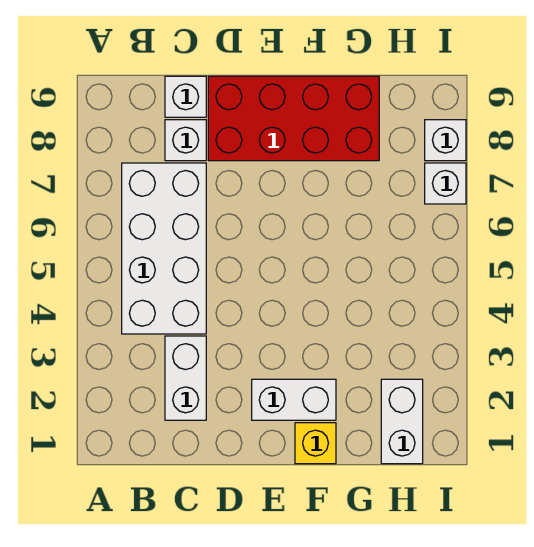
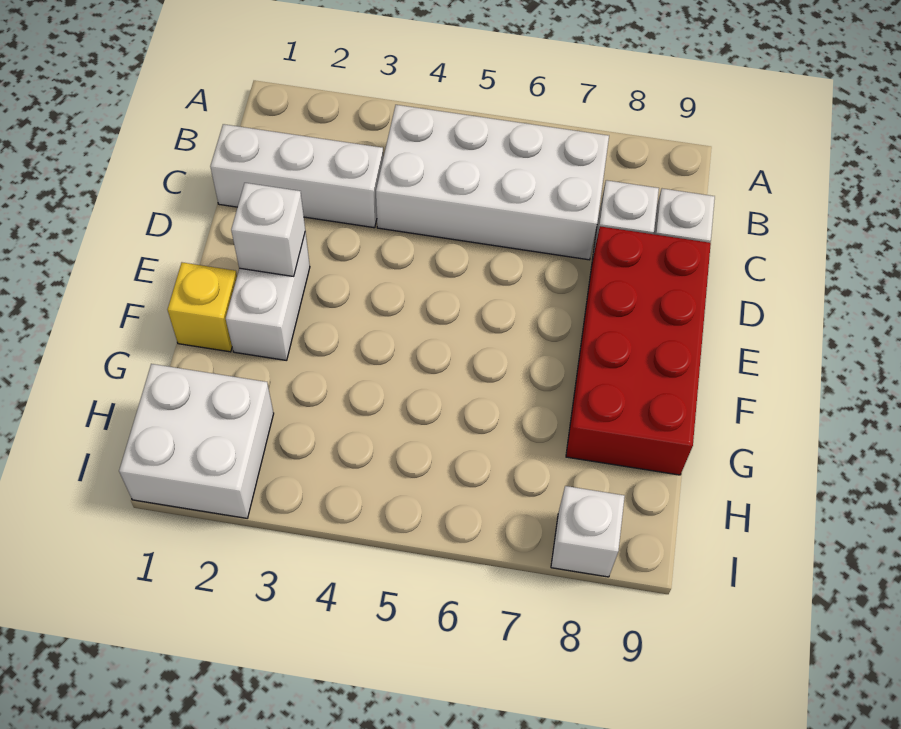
white 1x2 brick [165,336,206,420] -> white 1x3 brick [210,124,383,228]
white 1x2 brick [381,379,423,464] -> white 2x2 brick [119,364,274,518]
white 1x1 brick [425,163,466,204] -> white 1x1 brick moved to [231,183,305,276]

